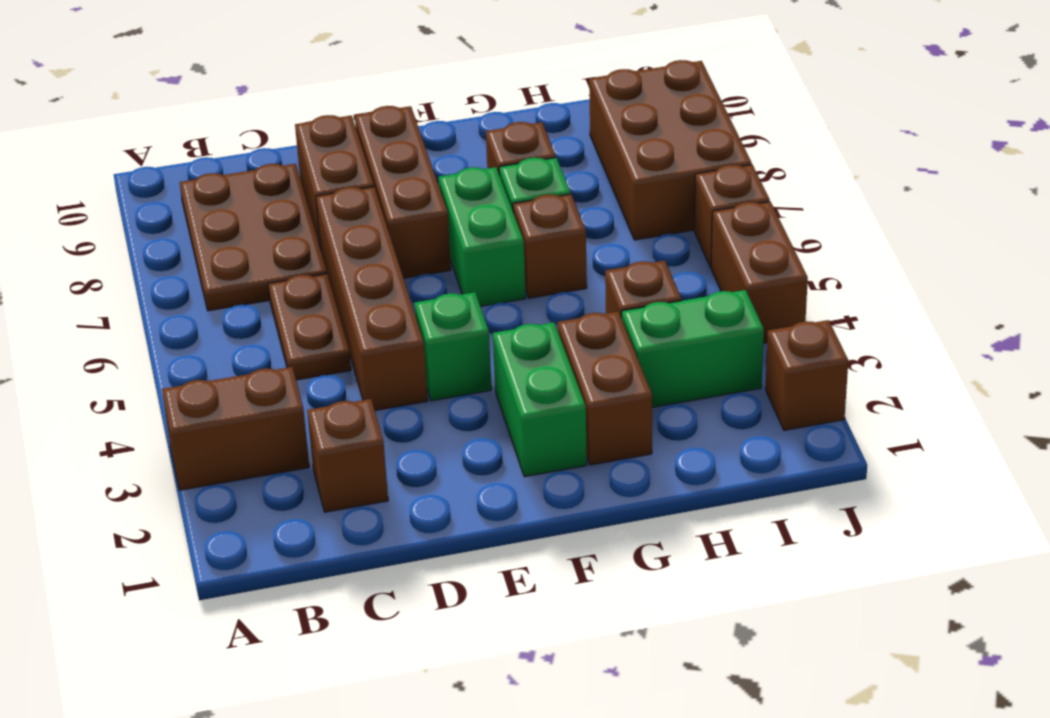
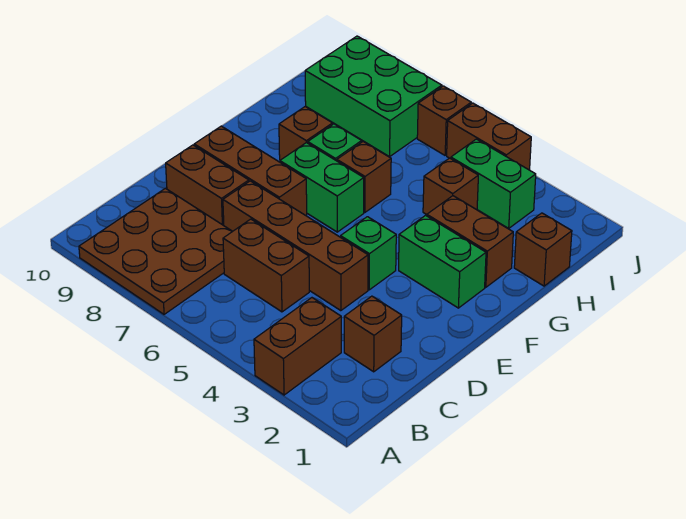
brown 2x3 plate [180,164,327,311] -> brown 3x3 plate [79,188,233,314]
brown 1x2 plate [268,274,351,380] -> brown 1x2 brick [223,219,309,312]
green 1x2 brick [622,290,764,407] -> green 1x2 brick turned to [451,139,536,229]
brown 2x3 brick [589,60,752,240] -> green 2x3 brick [305,36,442,157]
brown 1x1 brick [765,320,848,430] -> brown 1x1 brick moved to [514,213,572,286]

